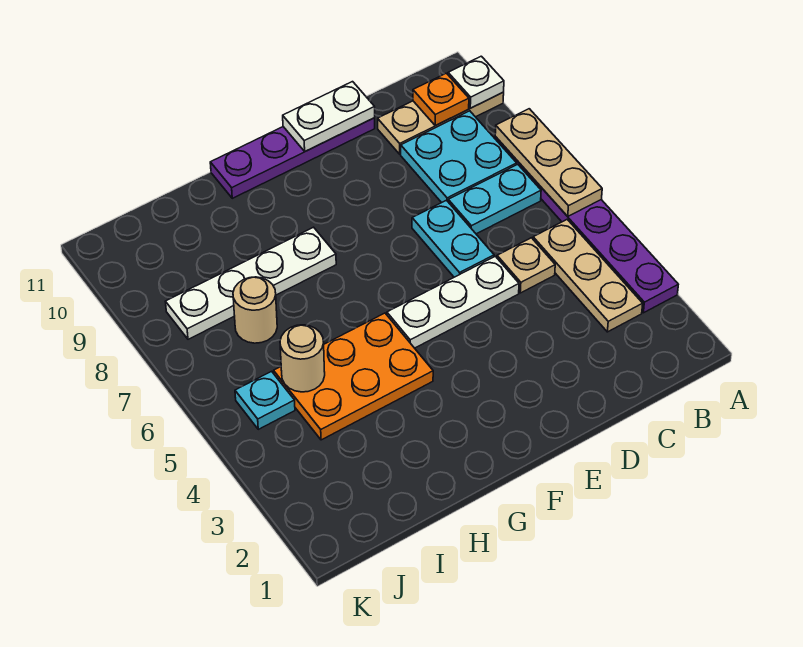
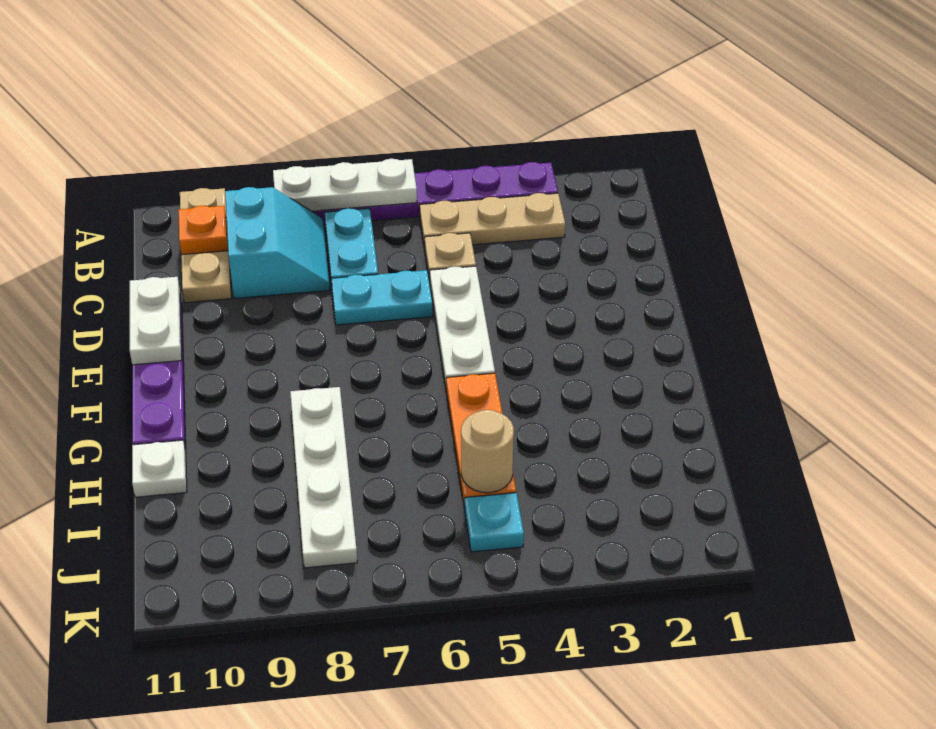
tan 1x3 plate [495,109,602,216] -> white 1x3 plate [273,159,417,211]
white 1x1 plate [448,56,504,108] -> white 1x1 plate moved to [132,440,187,497]
cyan 2x2 plate [401,111,517,203] -> cyan 2x2 slope [225,187,330,299]
orange 2x3 plate [274,313,433,440] -> orange 1x3 plate [446,373,516,509]
tan 1x1 round brick [233,277,277,343] -> none

